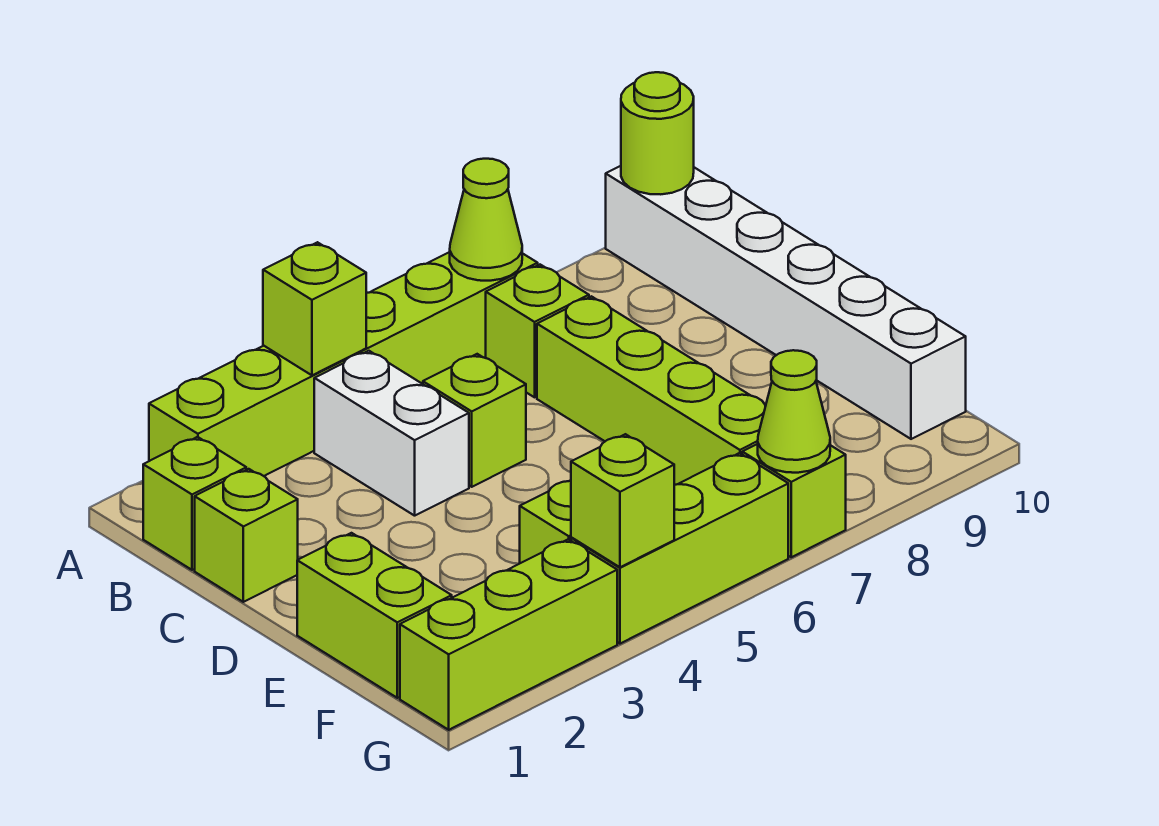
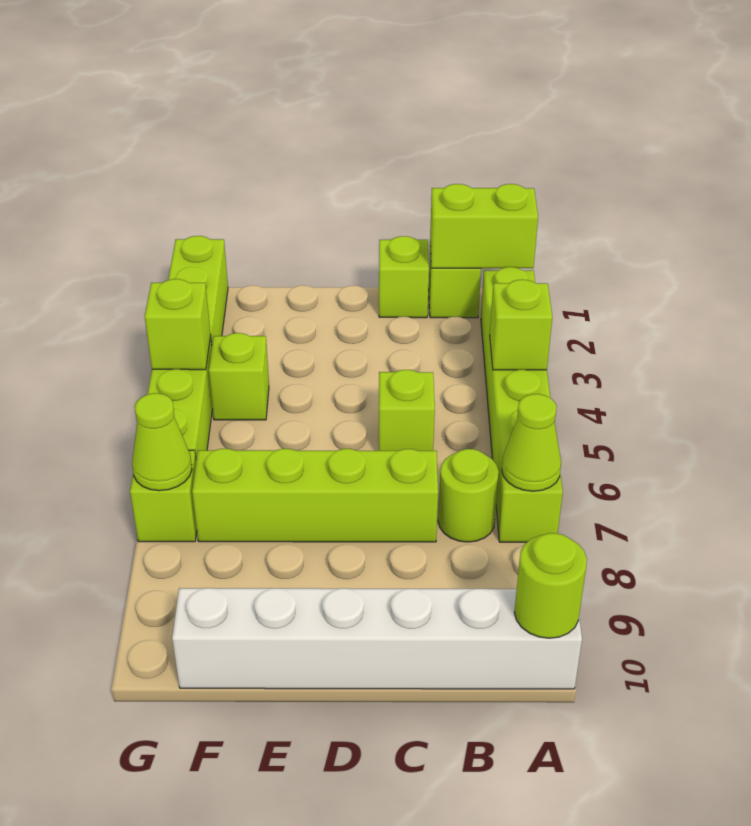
white 1x2 brick [314,351,469,516] -> none
lime 1x1 brick [486,265,589,397] -> lime 1x1 round brick [438,449,499,542]
lime 1x2 brick [297,533,452,698] -> lime 1x2 brick moved to [430,184,538,268]

